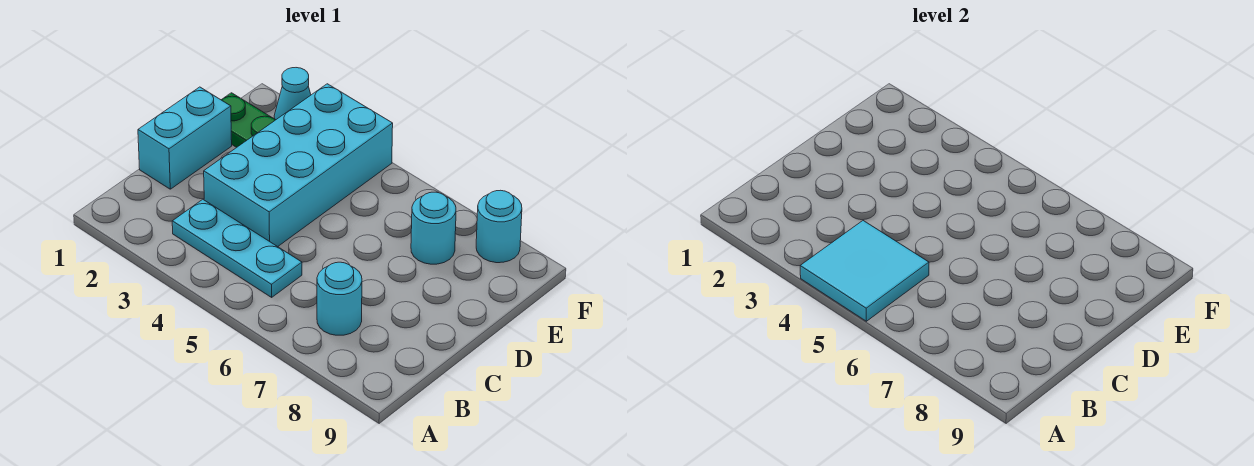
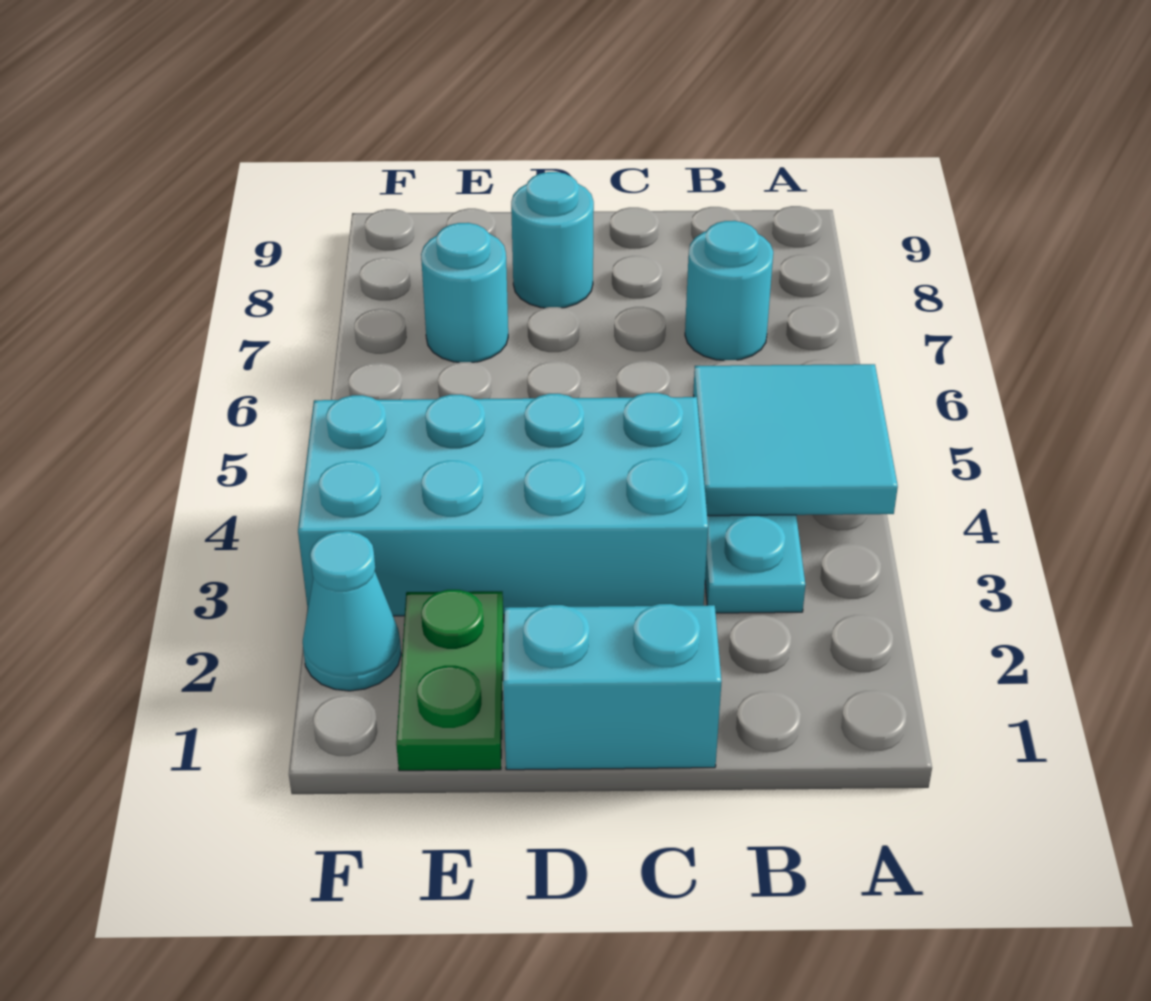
cyan 1x1 round brick [476,190,522,263] -> cyan 1x1 round brick moved to [511,172,594,308]

